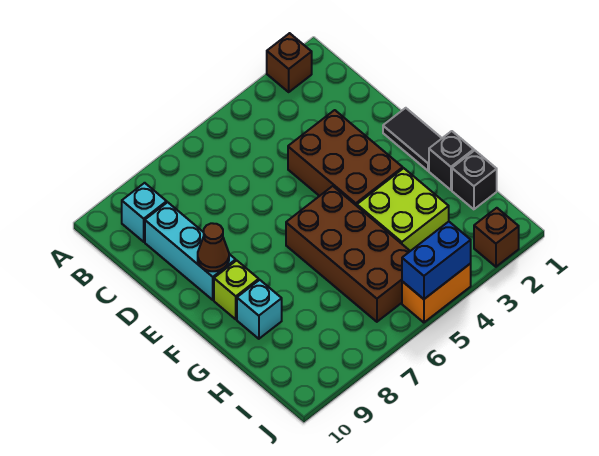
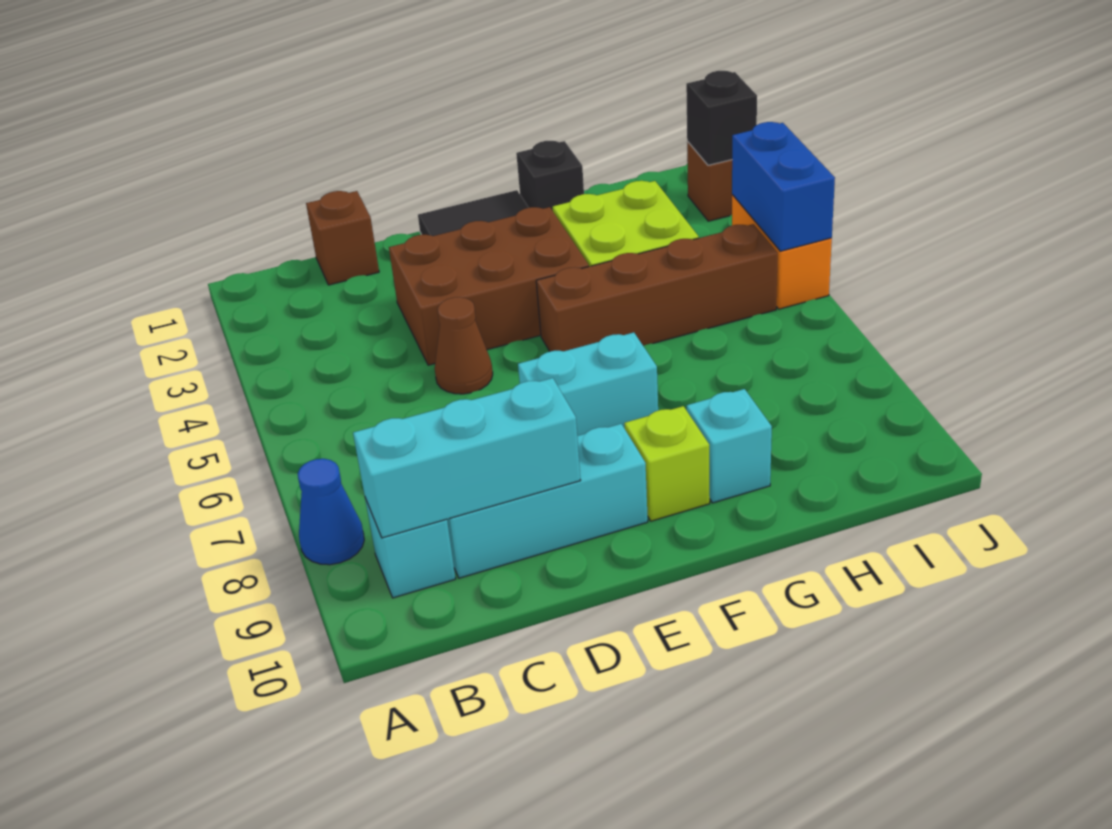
brown 1x1 brick [267,33,312,92] -> brown 1x1 brick moved to [306,191,379,285]
none -> blue 1x1 cone [298,459,364,565]
none -> cyan 1x3 brick [353,378,581,538]
none -> cyan 1x2 brick [518,333,658,436]
brown 1x1 cone [198,223,229,271] -> brown 1x1 cone moved to [435,297,493,394]
brown 2x4 brick [286,186,410,322] -> brown 1x4 brick [536,224,778,351]
black 1x1 brick [452,150,497,209] -> black 1x1 brick moved to [686,71,757,165]

